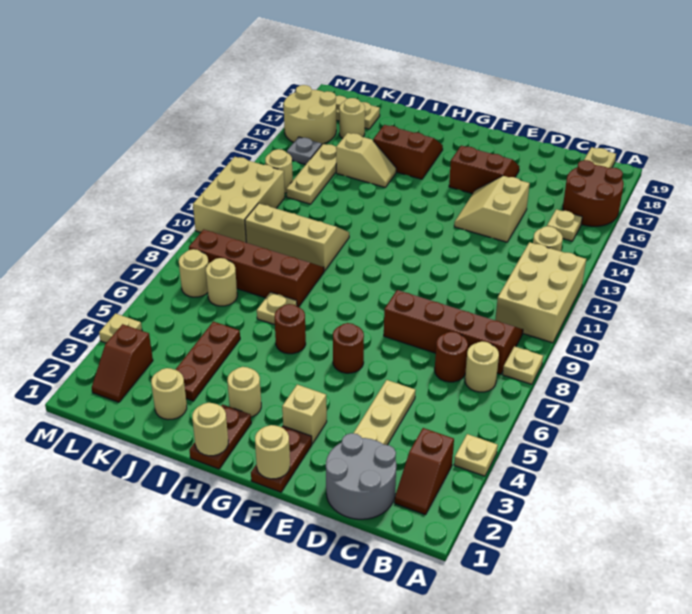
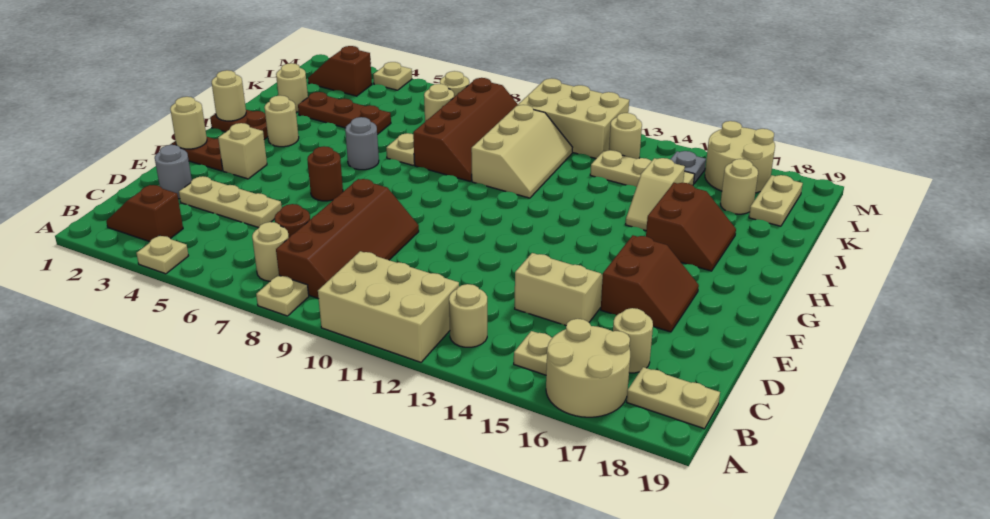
brown 2x2 round brick [563,160,624,226] -> tan 2x2 round brick [546,319,630,417]
grey 2x2 round brick [326,433,396,519] -> grey 1x1 round brick [155,145,192,199]
none -> tan 1x1 round brick [613,308,653,373]
brown 1x1 round brick [275,304,306,354] -> grey 1x1 round brick [345,117,379,170]

